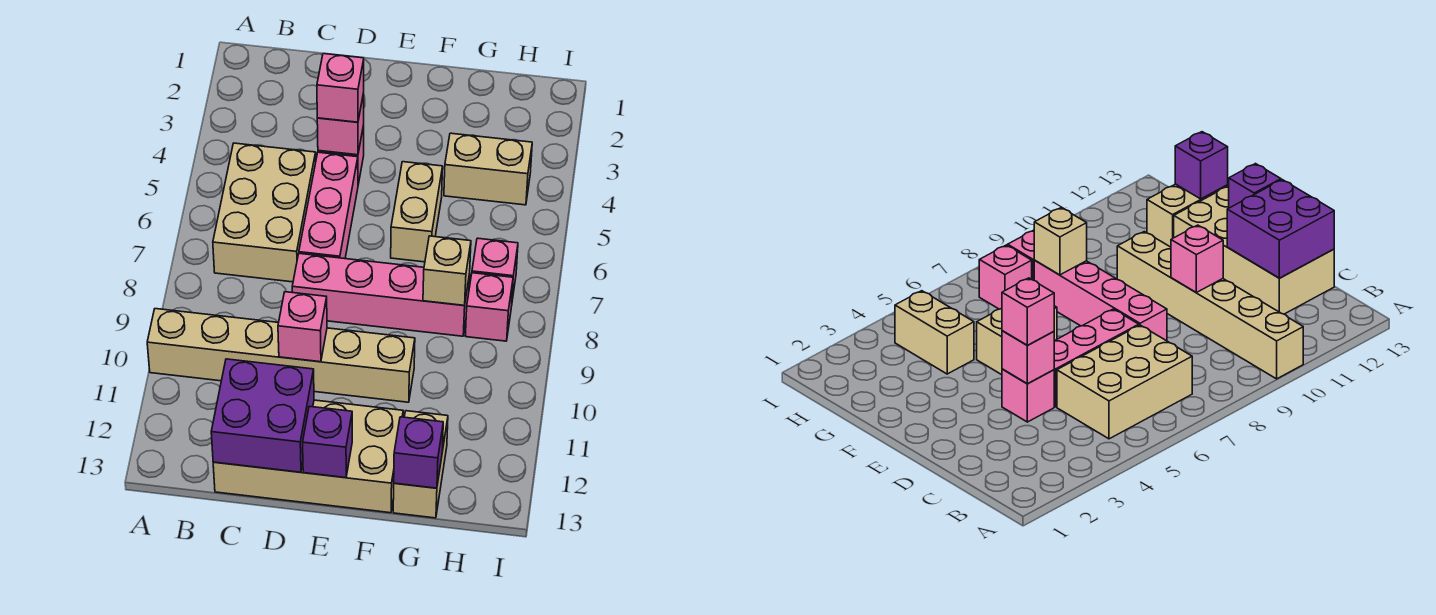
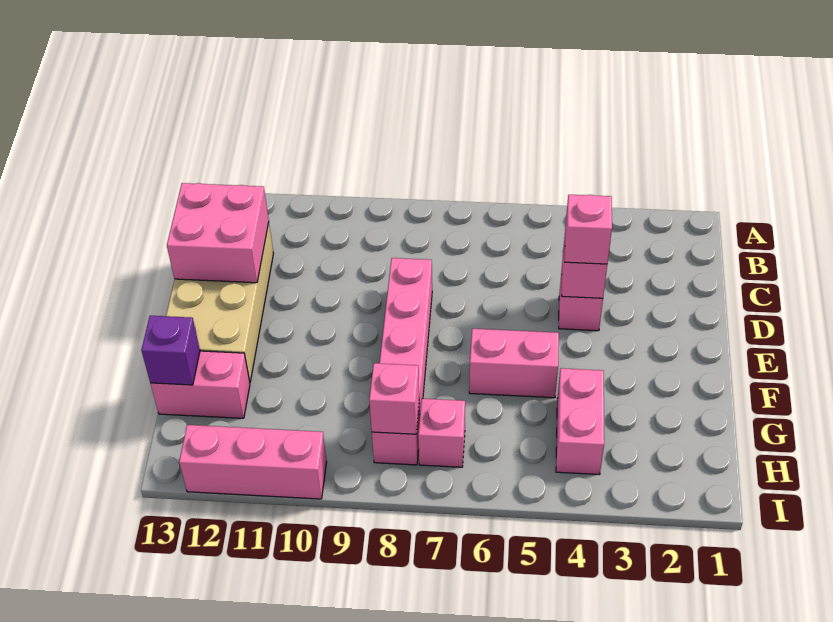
tan 1x6 brick [147,309,415,402] -> none
tan 2x3 brick [213,143,316,282] -> none
purple 2x2 brick [211,359,314,472] -> pink 2x2 brick [167,183,269,283]
pink 1x3 brick [299,152,358,259] -> pink 1x3 brick moved to [179,425,327,499]
pink 1x1 brick [278,292,327,362] -> pink 1x1 brick moved to [369,363,419,434]
purple 1x1 brick [303,406,352,478] -> none
tan 1x2 brick [391,162,443,262] -> pink 1x2 brick [469,329,559,398]
tan 1x2 brick [444,133,532,205] -> pink 1x2 brick [556,368,604,475]
tan 1x1 brick [423,236,471,305] -> none
tan 1x2 brick [393,411,448,518] -> pink 1x2 brick [150,351,250,418]

